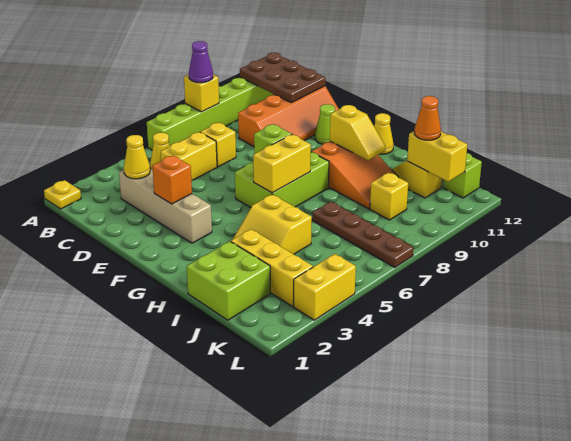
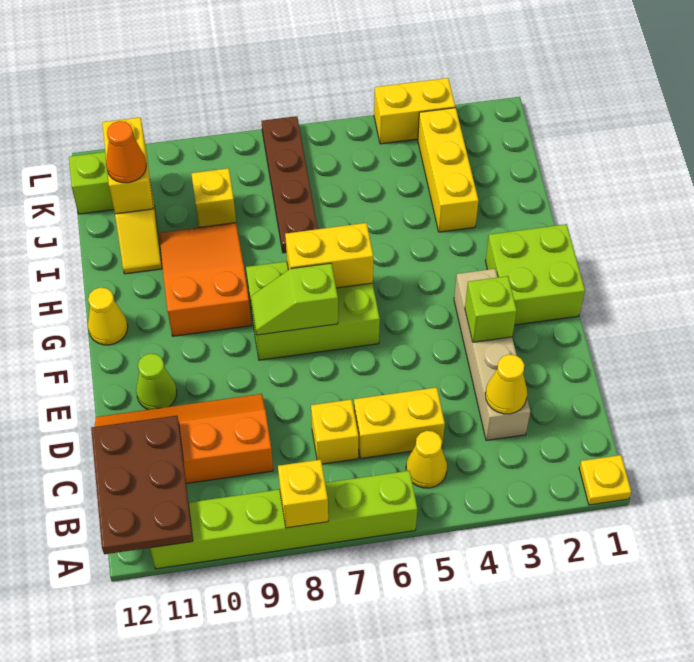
purple 1x1 cone [189,41,213,83] -> none
orange 1x1 brick [152,155,192,204] -> lime 1x1 brick [465,276,517,342]
yellow 1x2 slope [330,105,385,160] -> none
yellow 2x2 slope [233,194,312,254] -> none
lime 2x2 brick [187,241,270,320] -> lime 2x2 brick moved to [486,224,585,325]

